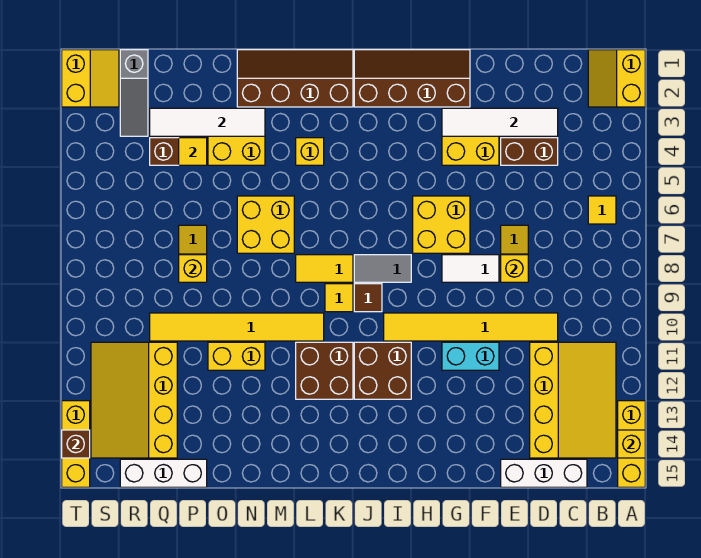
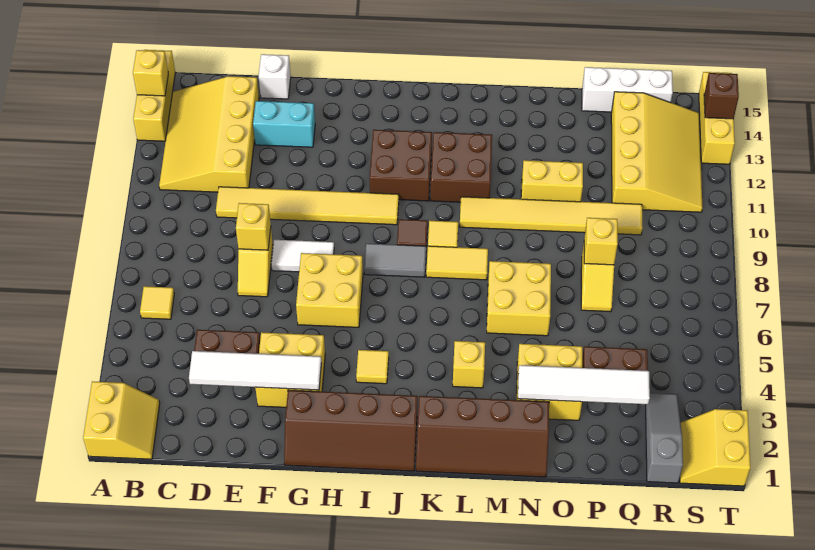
white 1x3 brick [501,459,587,487] -> white 1x1 brick [259,54,291,99]
cyan 1x2 brick [442,342,499,370] -> cyan 1x2 brick moved to [253,101,315,147]
yellow 1x1 tile [179,138,207,165] -> yellow 1x1 tile moved to [356,350,389,384]

